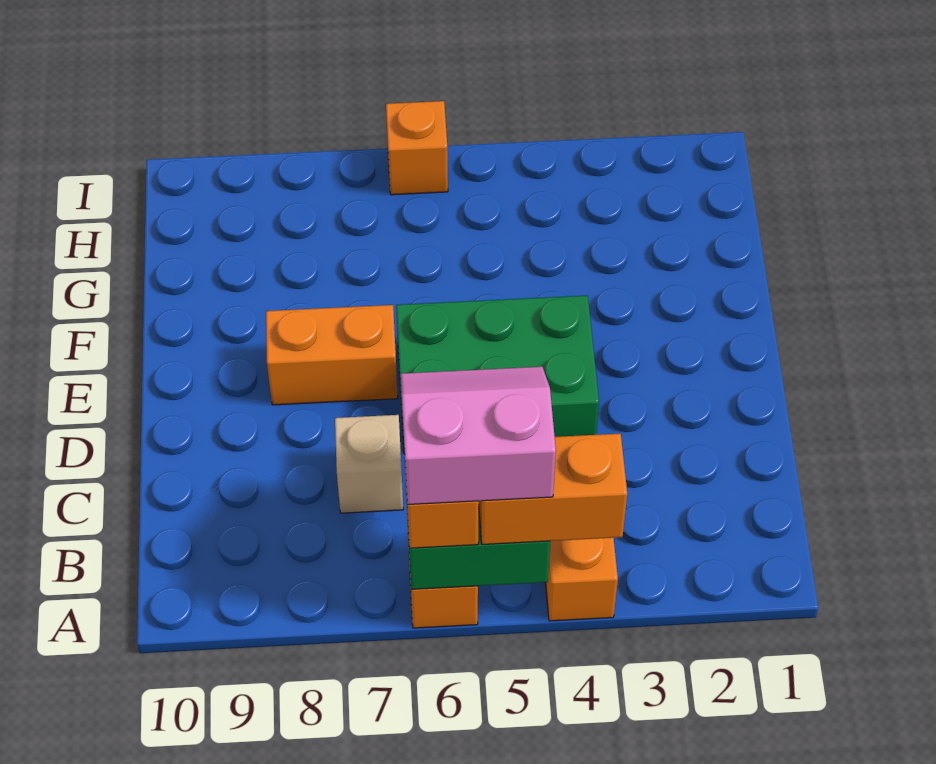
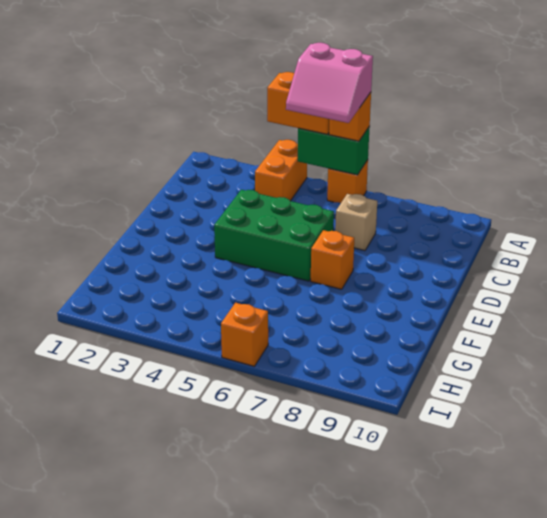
orange 1x2 brick [266,305,398,405] -> orange 1x1 brick [311,230,354,289]

